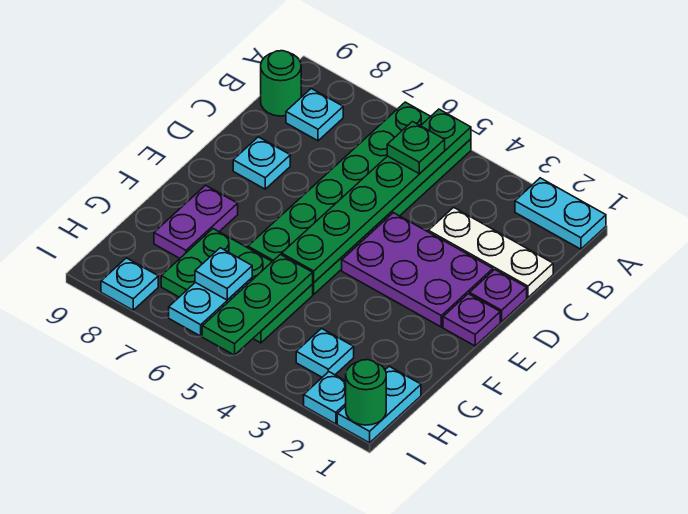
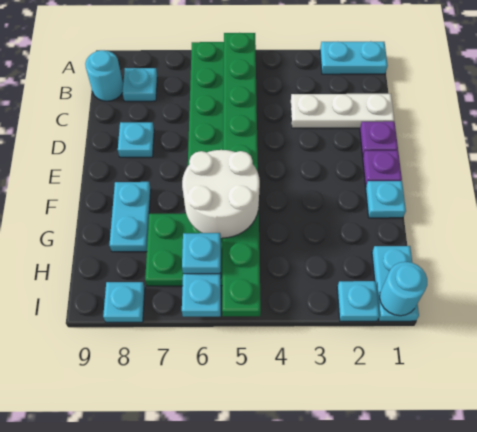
green 1x1 plate [387,122,445,174] -> none
green 1x1 round brick [261,51,301,116] -> cyan 1x1 round brick [85,50,123,101]
purple 2x3 plate [342,213,493,327] -> none
none -> white 2x2 round brick [182,150,260,238]
purple 1x2 plate [154,185,238,258] -> cyan 1x2 plate [109,182,151,252]
cyan 1x1 plate [296,329,354,377] -> cyan 1x1 plate moved to [366,181,406,218]
green 1x1 round brick [346,360,386,425] -> cyan 1x1 round brick [380,262,427,316]

